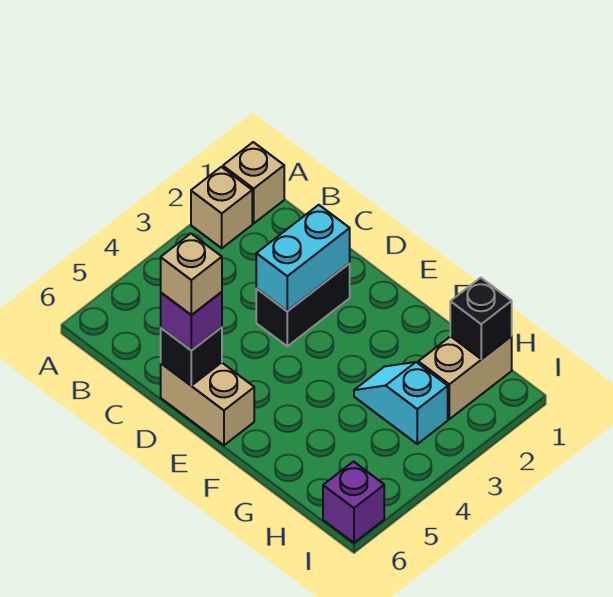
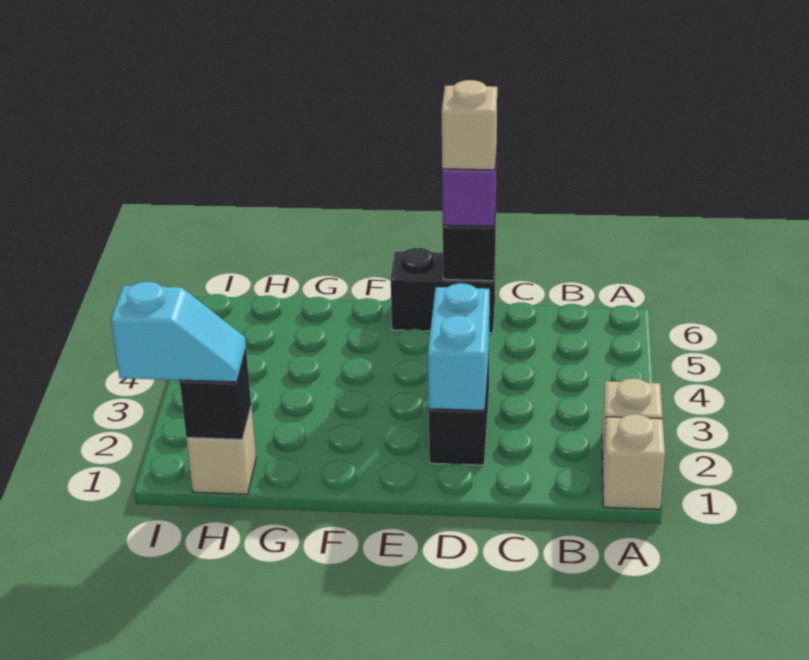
tan 1x2 brick [161,362,254,445] -> black 1x2 brick [391,248,495,333]
cyan 1x2 slope [354,362,448,444] -> cyan 1x2 slope moved to [111,282,246,382]
tan 1x2 brick [418,336,512,419] -> tan 1x1 brick [186,408,256,494]
purple 1x1 brick [323,462,384,543] -> none

